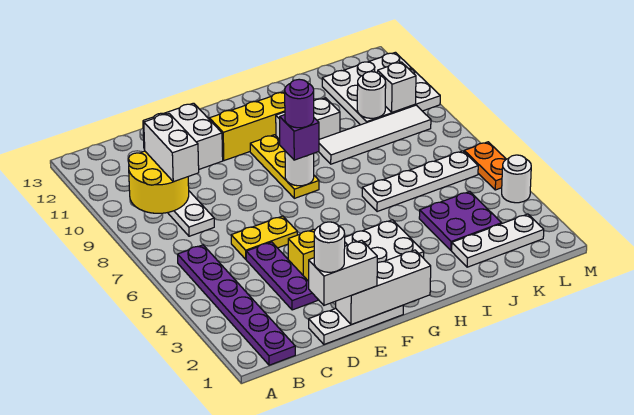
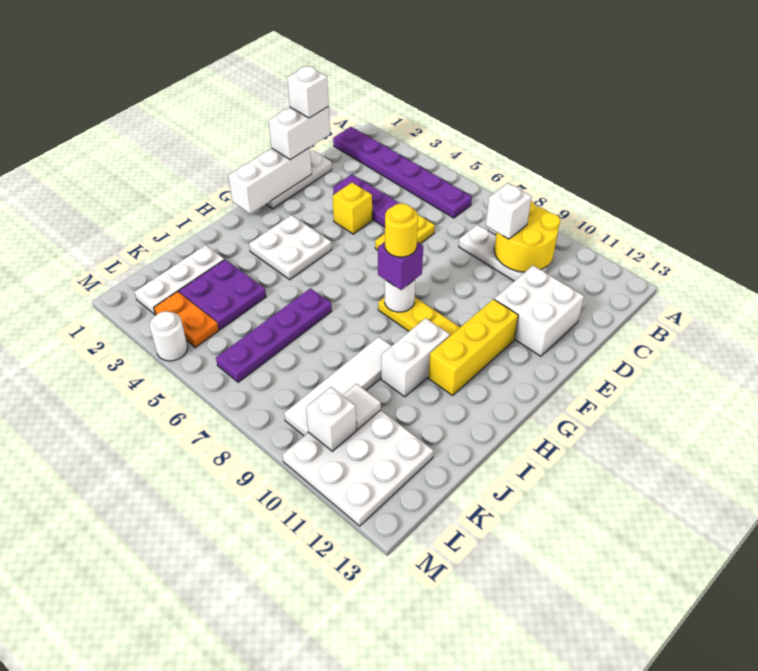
white 1x2 brick [144,114,199,182] -> white 1x1 brick [486,183,532,239]
white 1x1 round brick [314,222,345,272] -> white 1x1 brick [287,66,329,118]
purple 1x1 round brick [285,79,314,128] -> yellow 1x1 round brick [385,204,418,257]
white 1x4 plate [362,151,478,212] -> purple 1x4 plate [216,288,332,382]
white 1x1 round brick [357,72,386,118] -> white 1x1 tile [342,384,381,430]
orange 1x2 plate [464,142,506,190] -> orange 1x2 plate moved to [154,292,219,347]

